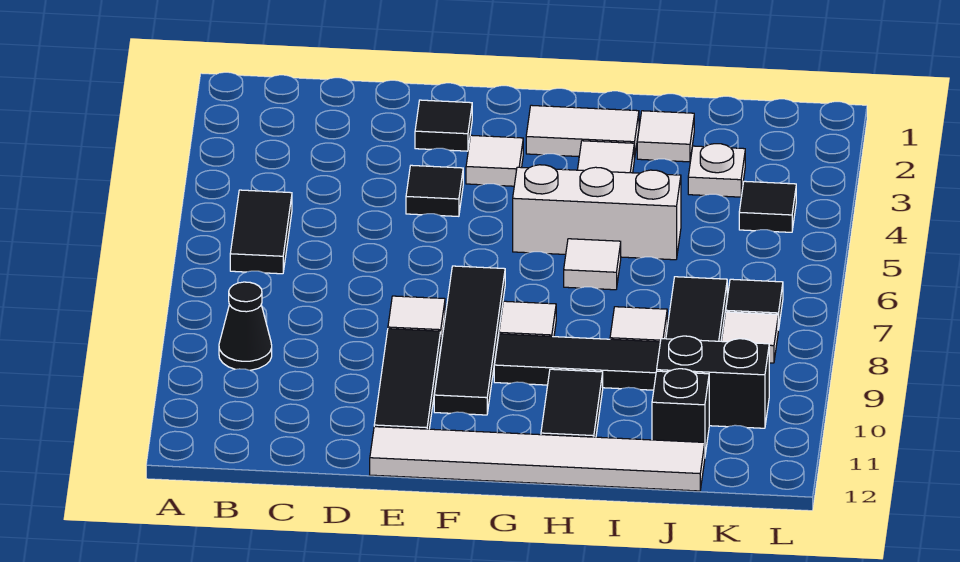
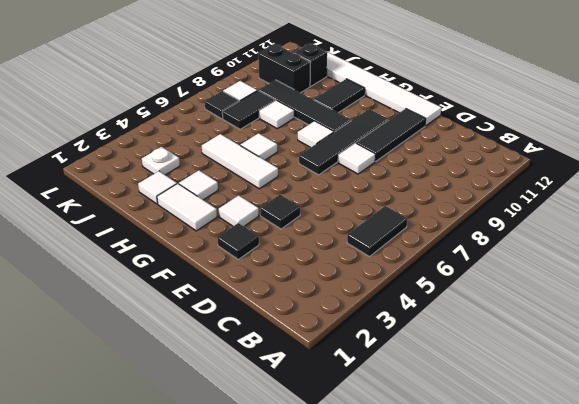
black 1x1 cone [219,282,272,370] -> none
white 1x3 brick [513,165,681,260] -> white 1x3 tile [202,134,278,189]
black 1x1 tile [739,181,796,232] -> none

